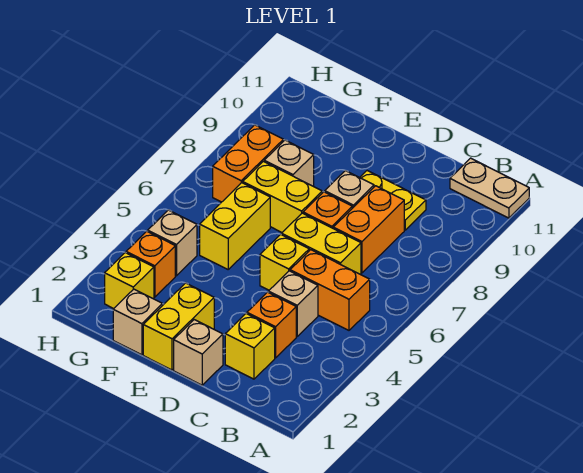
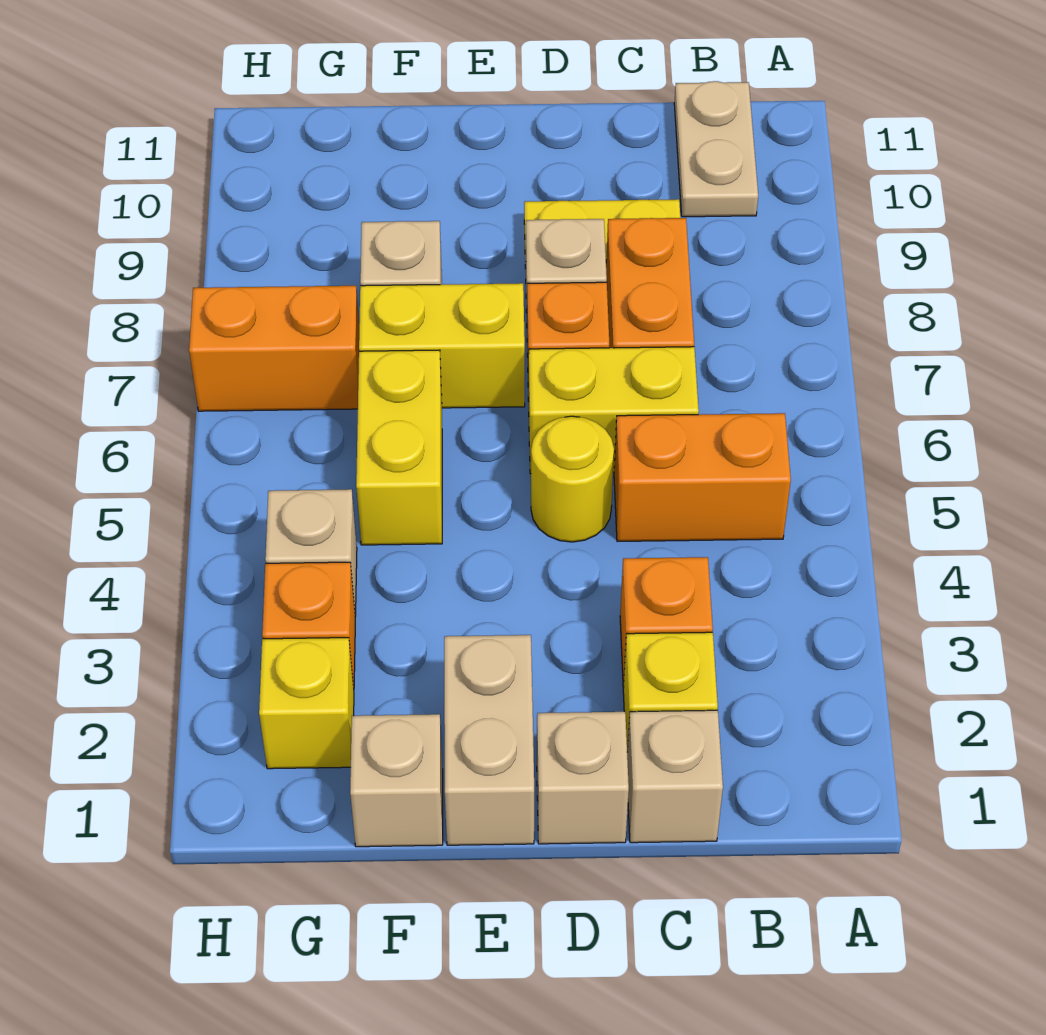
tan 1x2 plate [450,158,529,218] -> tan 1x2 plate turned to [674,81,758,217]
tan 1x1 brick [269,271,318,336] -> tan 1x1 brick moved to [627,710,723,843]
yellow 1x1 brick [260,234,309,290] -> yellow 1x1 round brick [531,416,614,542]
yellow 1x2 brick [143,283,214,370] -> tan 1x2 brick [444,635,534,845]
orange 1x2 brick [213,125,283,202] -> orange 1x2 brick turned to [189,286,359,411]

